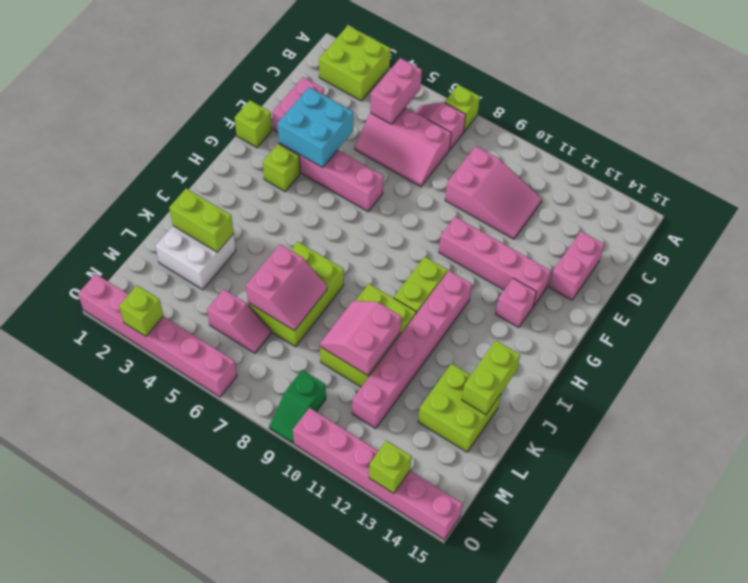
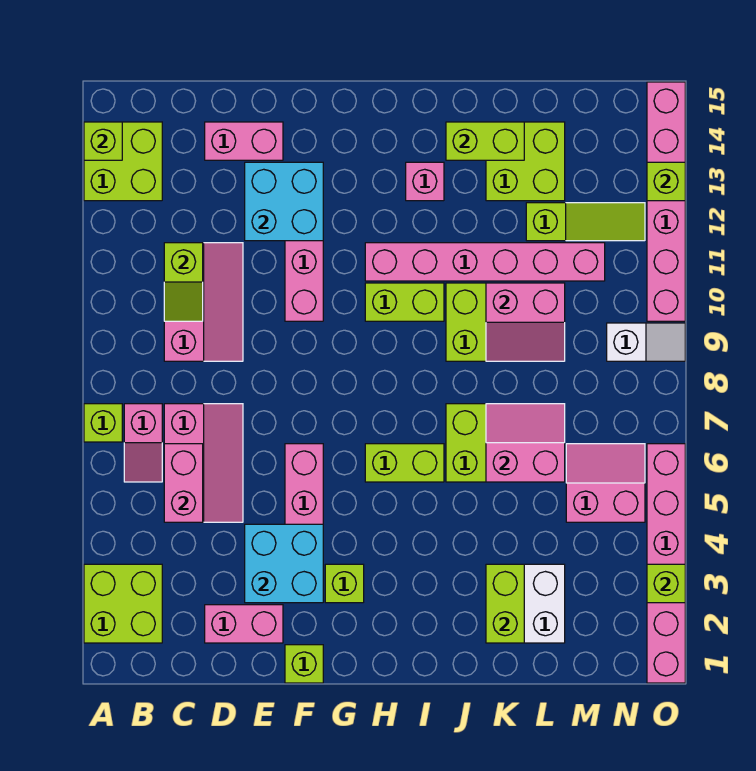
none -> lime 2x2 brick [84,122,162,201]
none -> lime 1x1 brick [84,122,122,160]
pink 1x2 brick [370,58,422,124] -> pink 1x2 brick turned to [164,444,203,522]
pink 2x3 slope [445,146,542,239] -> pink 2x3 slope turned to [164,243,243,361]
none -> lime 1x2 slope [164,243,203,321]
none -> cyan 2x2 brick [245,162,323,241]
pink 1x1 brick [496,278,536,328] -> pink 1x1 brick moved to [406,162,444,201]
none -> lime 1x2 brick [365,444,444,482]
none -> lime 1x3 slope [526,203,645,241]
pink 1x2 slope [207,289,271,353] -> pink 2x2 slope [566,444,645,522]
green 1x2 slope [269,370,326,443] -> white 1x2 slope [607,323,685,361]

